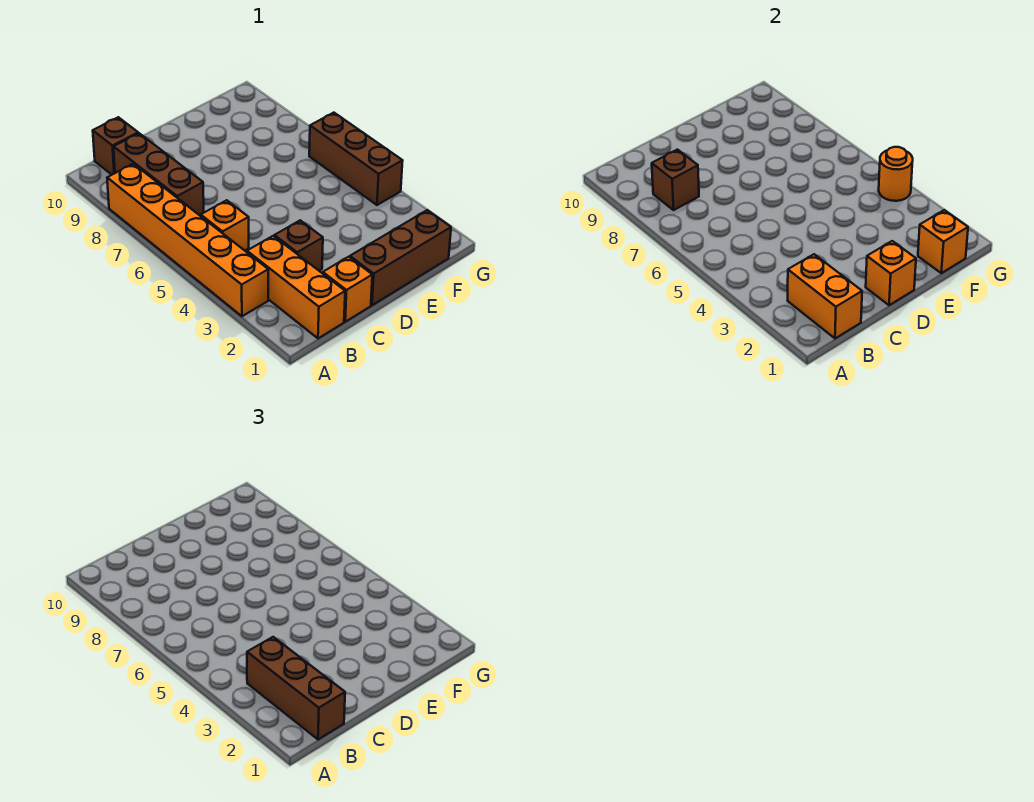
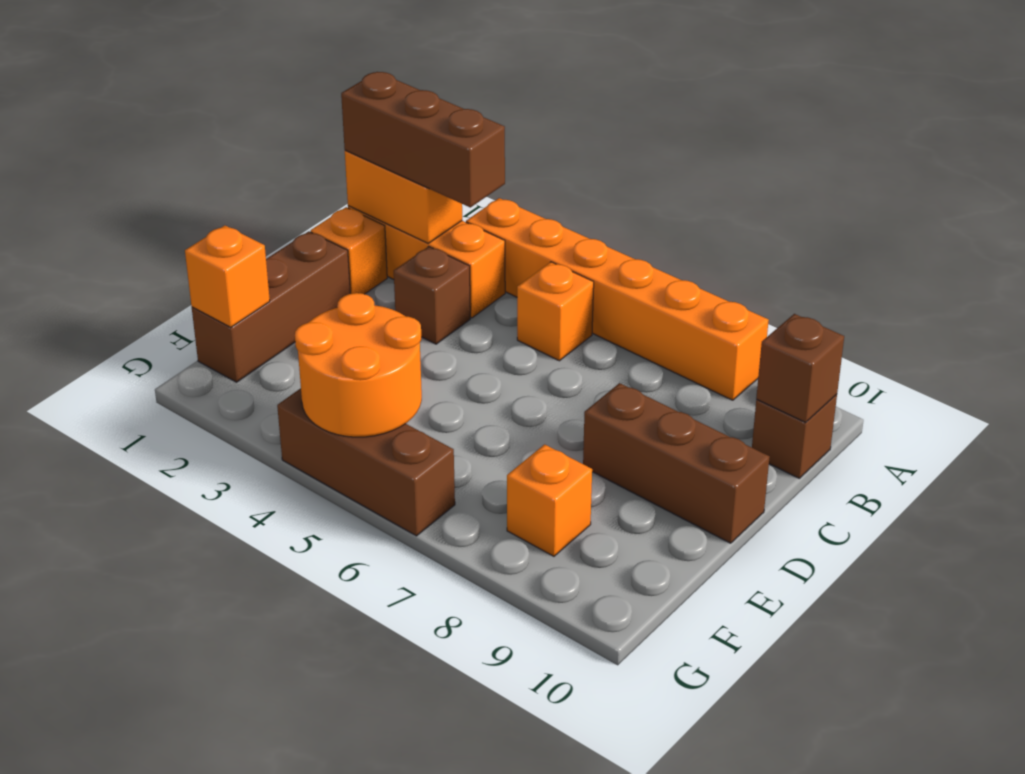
brown 1x3 brick [114,133,204,215] -> brown 1x3 brick moved to [583,383,770,543]
brown 1x1 brick [652,150,699,210] -> brown 1x1 brick moved to [756,314,844,422]
orange 1x1 brick [866,241,916,305] -> orange 1x1 brick moved to [507,444,592,556]
orange 1x1 round brick [879,147,913,201] -> orange 2x2 round brick [295,293,422,437]

